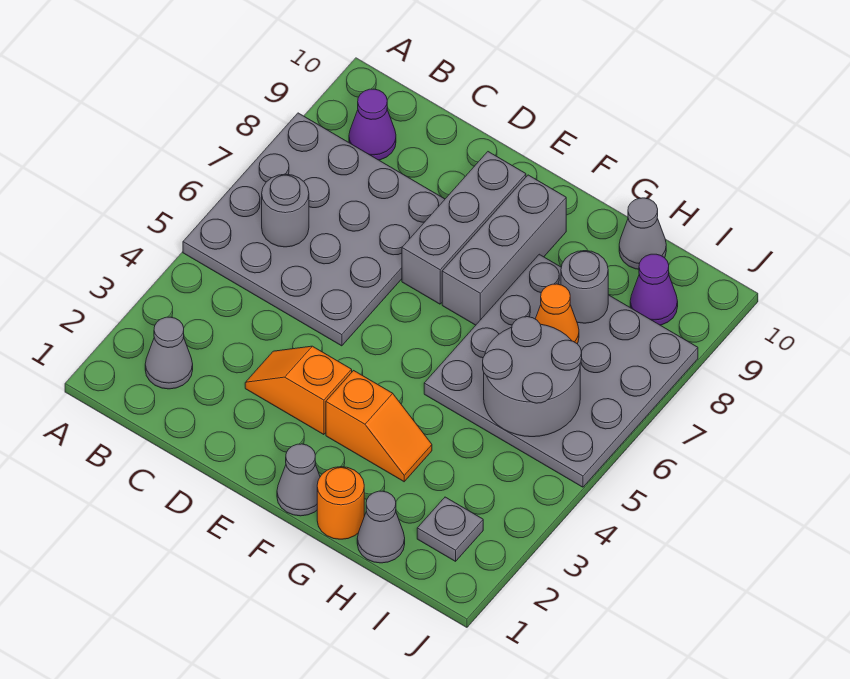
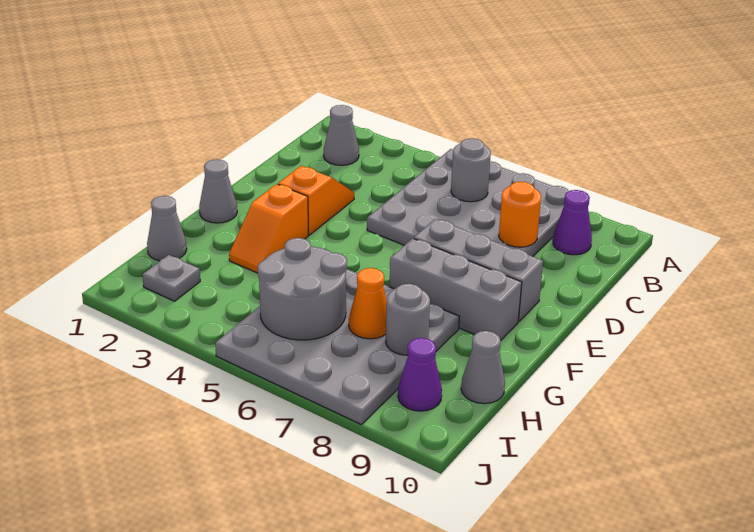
orange 1x1 round brick [317,467,364,539] -> orange 1x1 round brick moved to [499,182,541,247]

